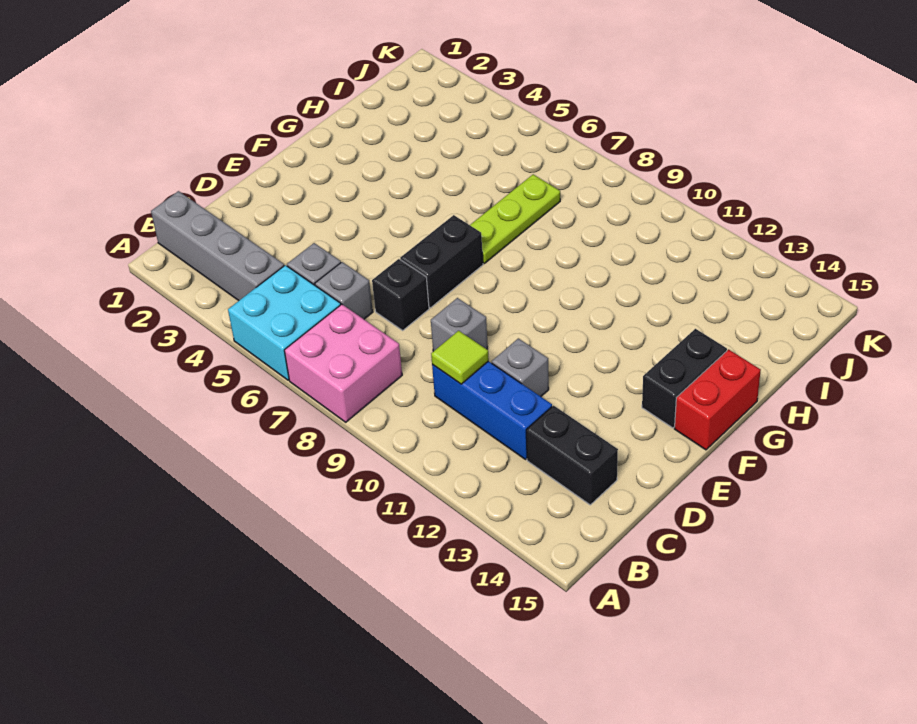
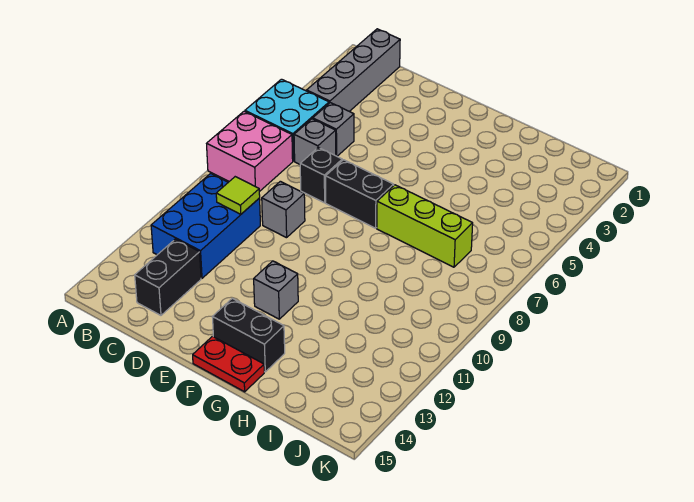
blue 1x3 brick [432,361,552,459] -> blue 2x3 brick [151,173,260,278]
grey 1x1 brick [492,338,549,396] -> grey 1x1 brick moved to [254,261,298,319]
red 1x2 brick [675,349,761,450] -> red 1x2 plate [193,336,264,392]
lime 1x3 plate [470,174,560,263] -> lime 1x3 brick [377,185,473,267]

